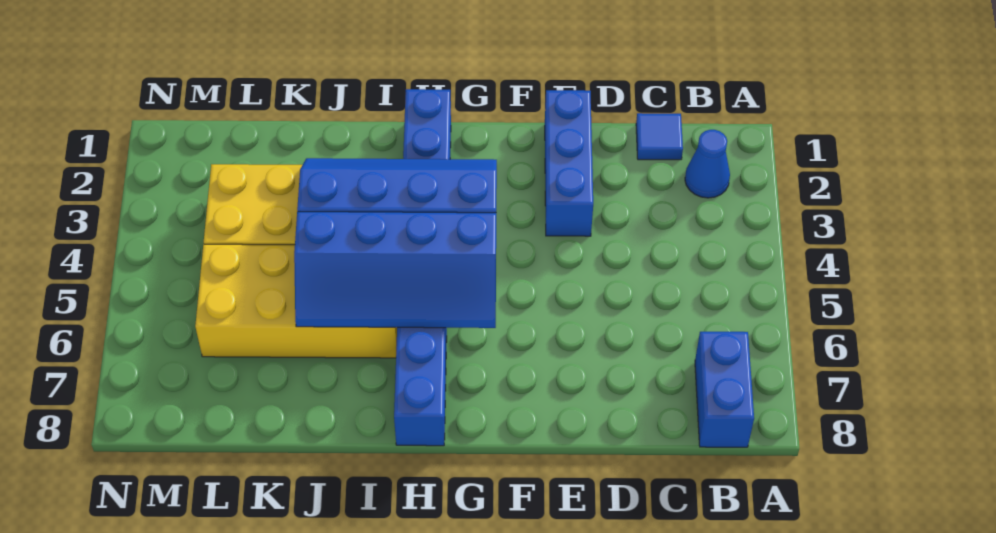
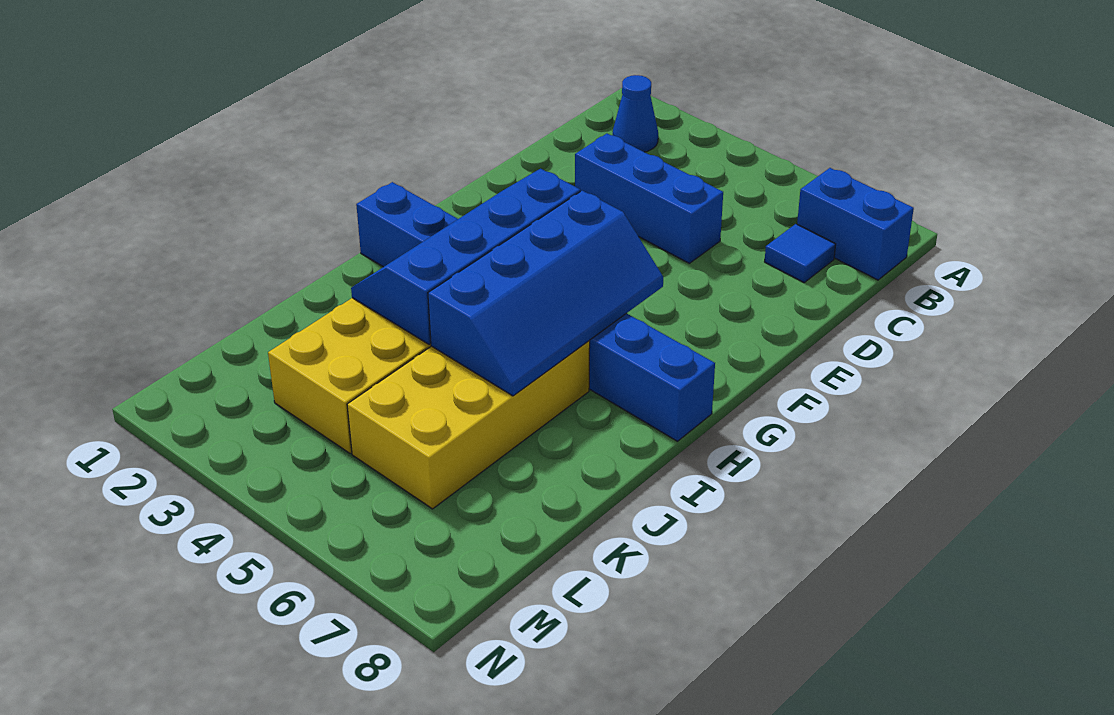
blue 1x1 tile [636,113,683,160] -> blue 1x1 tile moved to [765,224,836,282]
blue 1x3 brick [545,90,593,236] -> blue 1x3 brick moved to [575,134,723,263]

